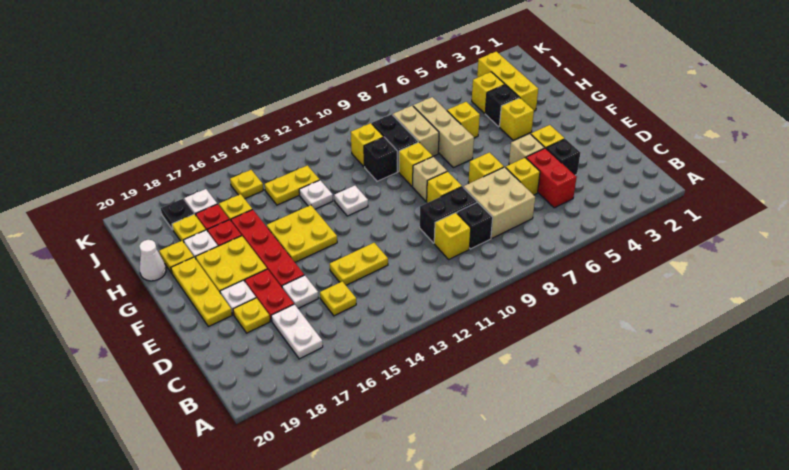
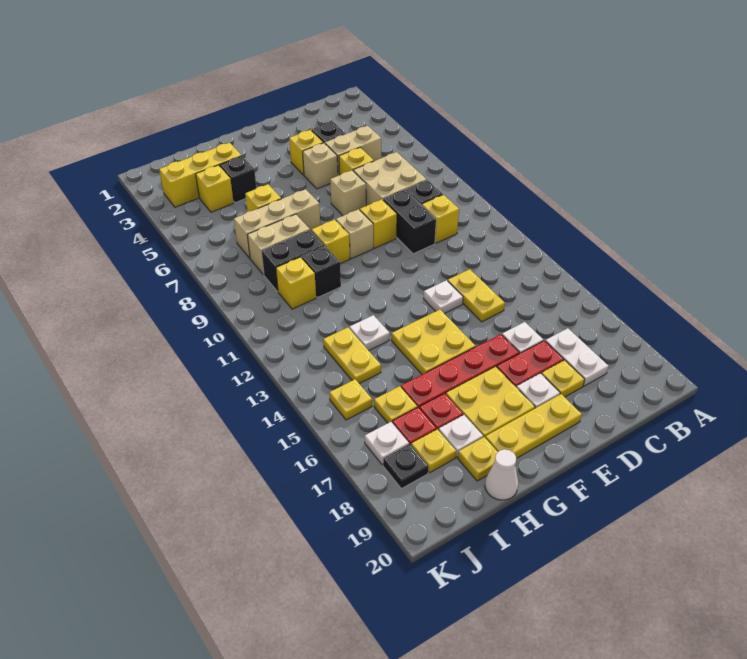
white 1x2 plate [271,304,323,359] -> white 1x2 plate turned to [545,328,608,386]
red 1x2 brick [526,148,577,208] -> tan 1x2 brick [325,126,381,176]
yellow 1x1 plate [320,281,356,316] -> none
yellow 1x1 brick [468,152,504,183] -> tan 1x1 brick [330,170,366,216]
yellow 1x1 brick [499,98,534,140] -> none
white 1x1 plate [334,186,368,216] -> white 1x1 plate moved to [424,280,463,314]

